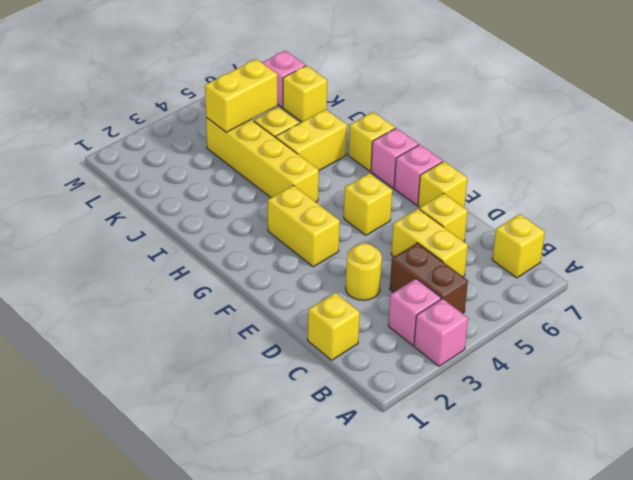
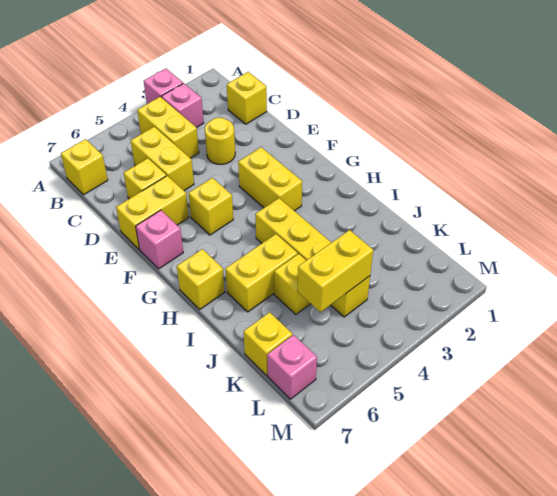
brown 1x2 brick [390,243,468,313] -> yellow 1x2 brick [137,97,199,158]
yellow 1x1 brick [418,161,467,207] -> yellow 1x2 brick [116,176,189,249]
pink 1x1 brick [371,128,419,188] -> none

